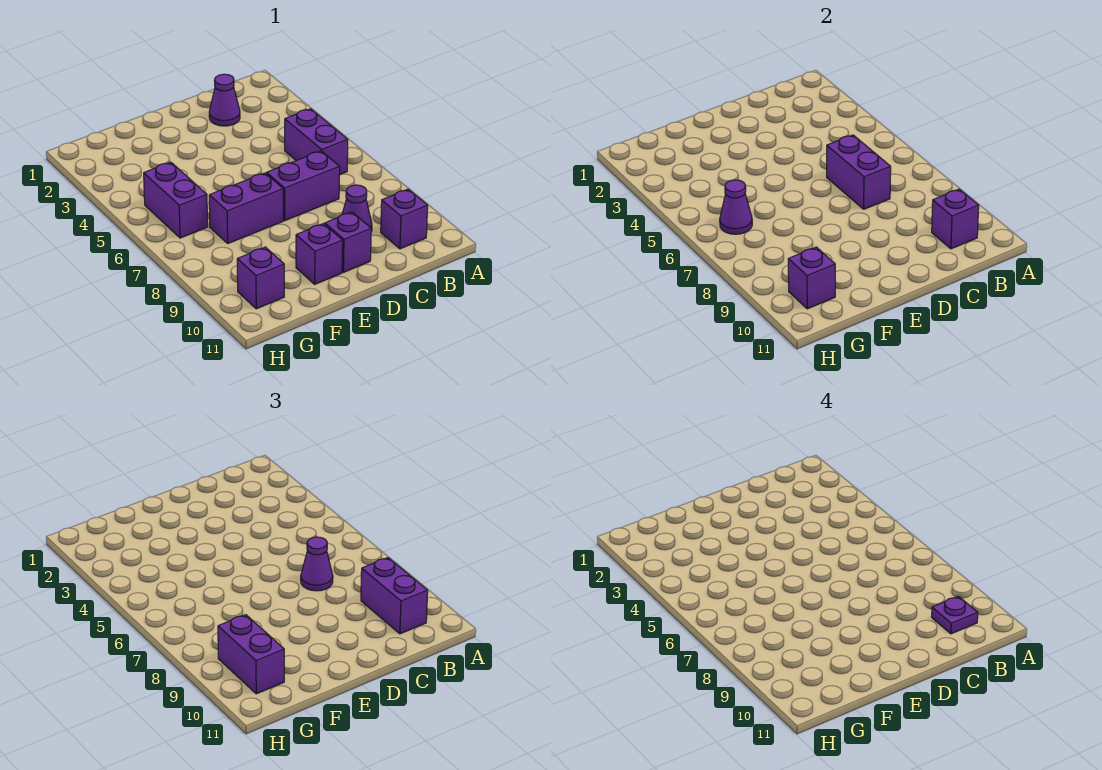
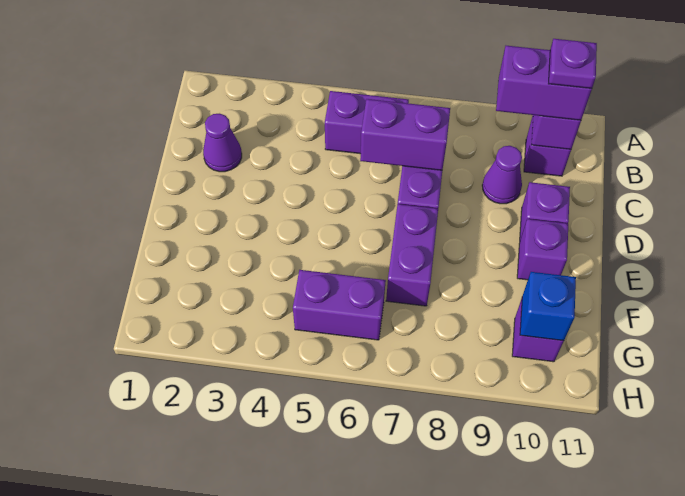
purple 1x1 cone [301,537,333,591] -> none
purple 1x1 cone [720,180,752,234] -> none
purple 1x2 brick [218,615,284,694] -> none
purple 1x1 brick [788,247,835,309] -> blue 1x1 brick [520,272,576,341]

